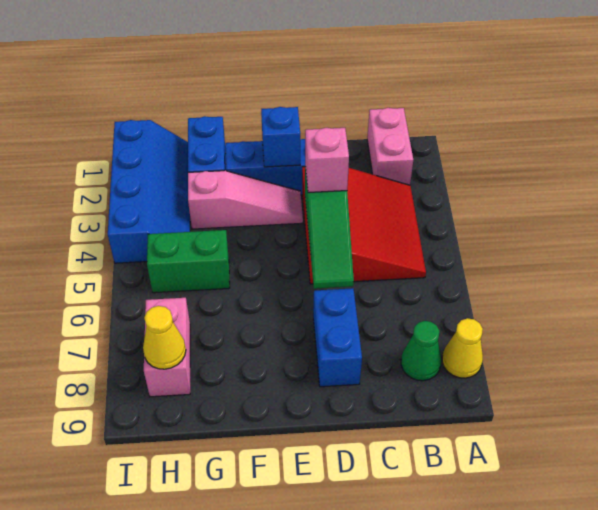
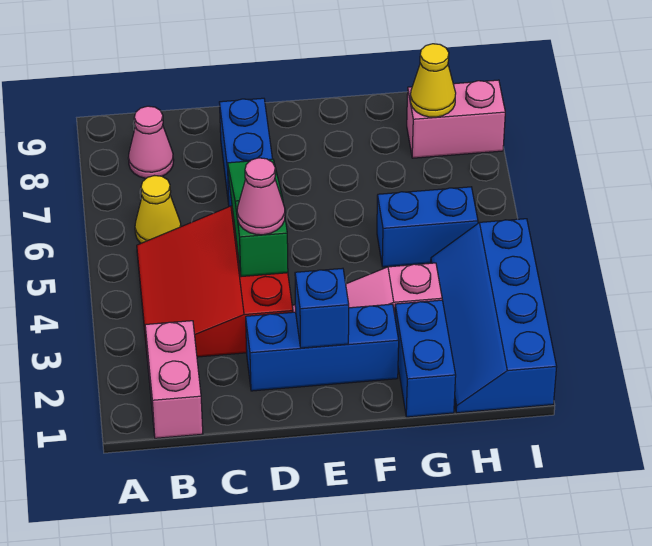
yellow 1x1 cone [442,318,483,378] -> yellow 1x1 cone moved to [135,176,181,243]
green 1x1 cone [401,321,441,381] -> pink 1x1 cone [128,106,174,178]
pink 1x1 brick [305,128,349,192] -> pink 1x1 cone [237,158,285,235]
green 1x2 brick [147,230,230,293] -> blue 1x2 brick [377,187,478,267]
pink 1x2 brick [144,298,190,397] -> pink 1x2 brick turned to [407,80,505,158]

